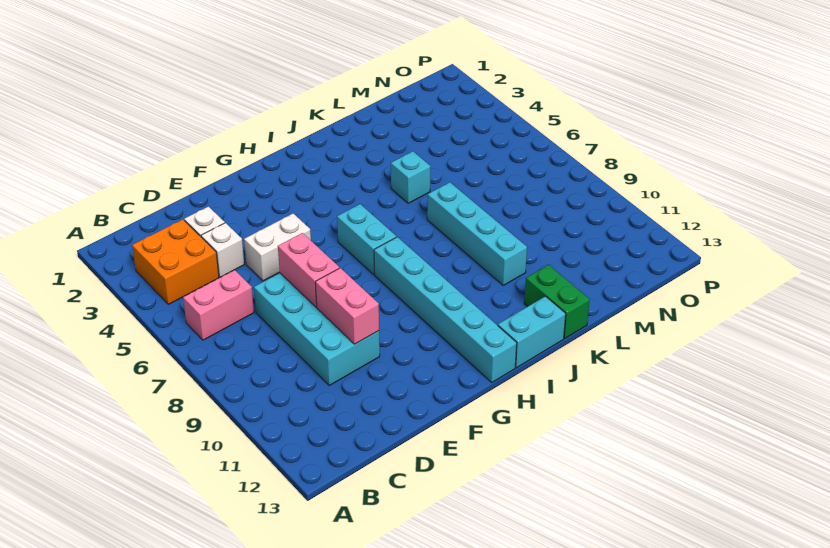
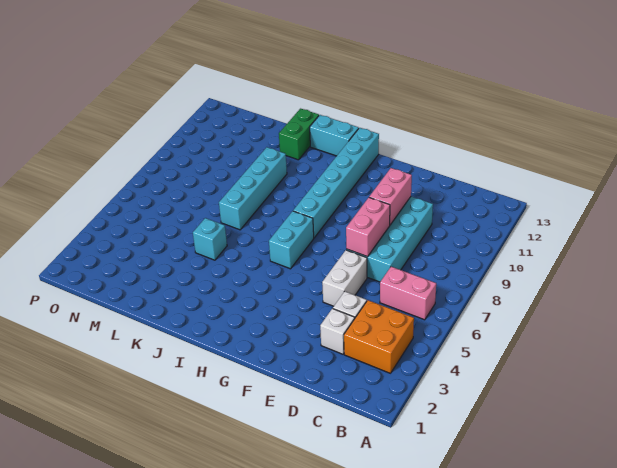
white 1x2 brick [244,214,311,281] -> white 1x2 brick turned to [322,250,367,306]

